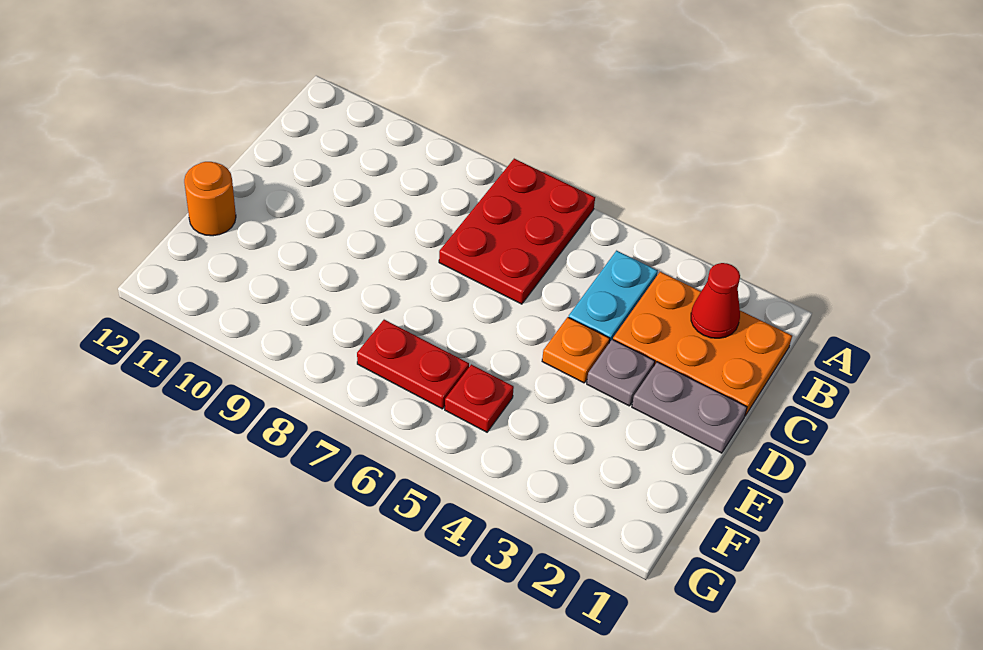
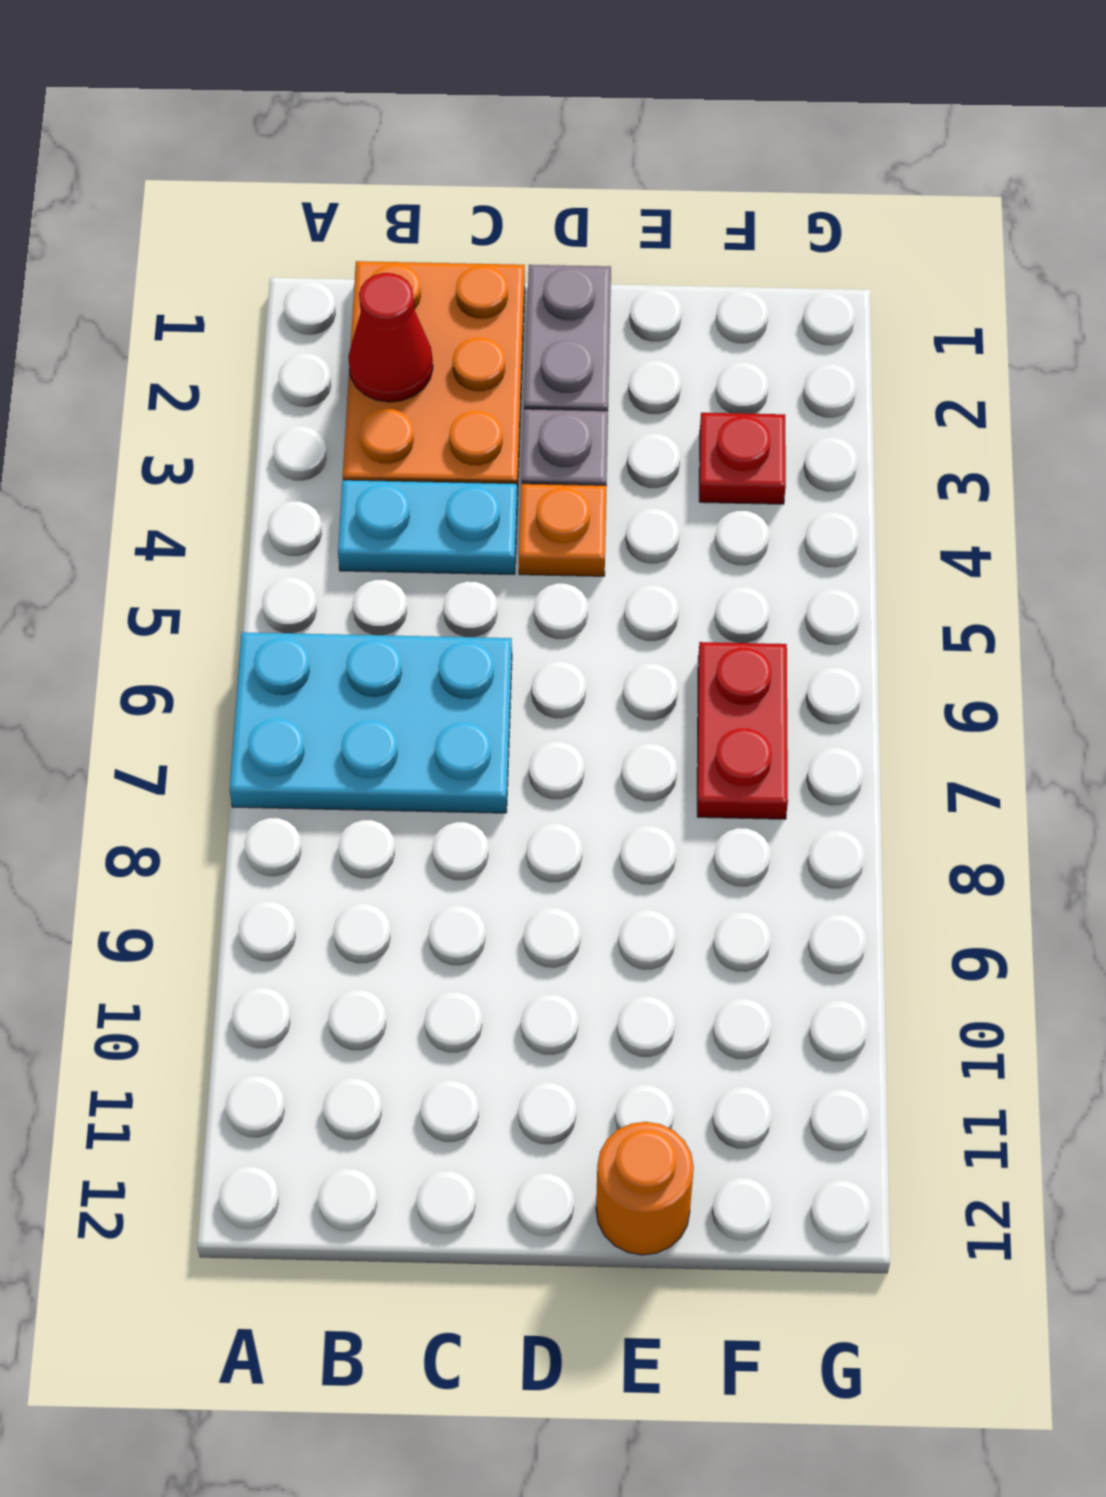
red 2x3 plate [439,159,595,304] -> cyan 2x3 plate [230,632,512,813]
red 1x1 plate [445,364,514,432] -> red 1x1 plate moved to [699,413,786,504]

